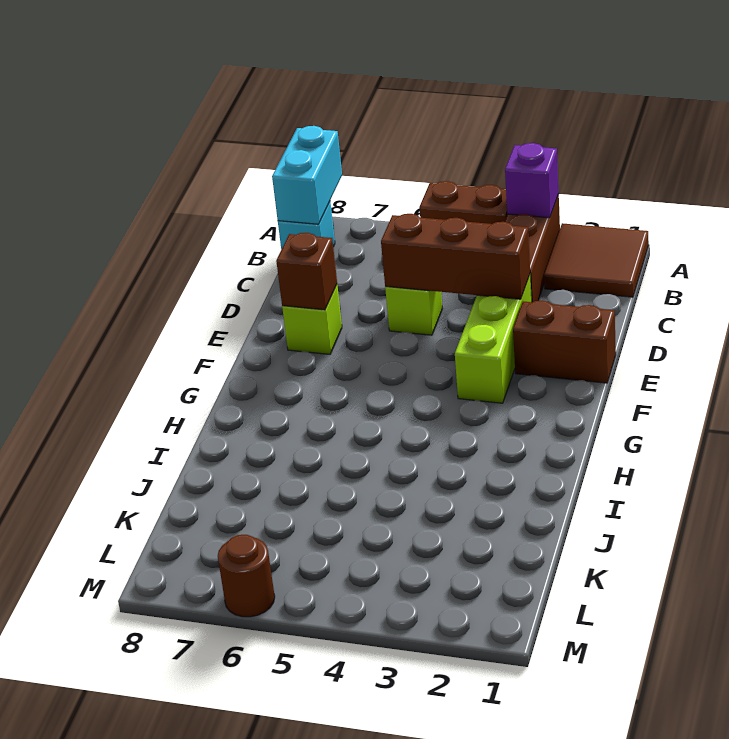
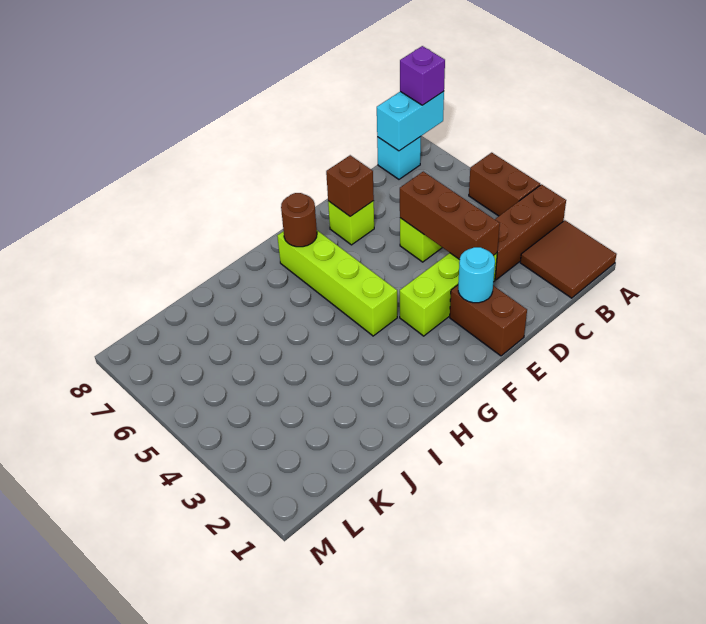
purple 1x1 brick [505,143,559,218] -> purple 1x1 brick moved to [400,46,445,105]
none -> cyan 1x1 round brick [458,247,495,303]
none -> lime 1x4 brick [277,230,397,336]
brown 1x1 round brick [218,535,275,617] -> brown 1x1 round brick moved to [281,193,317,247]

